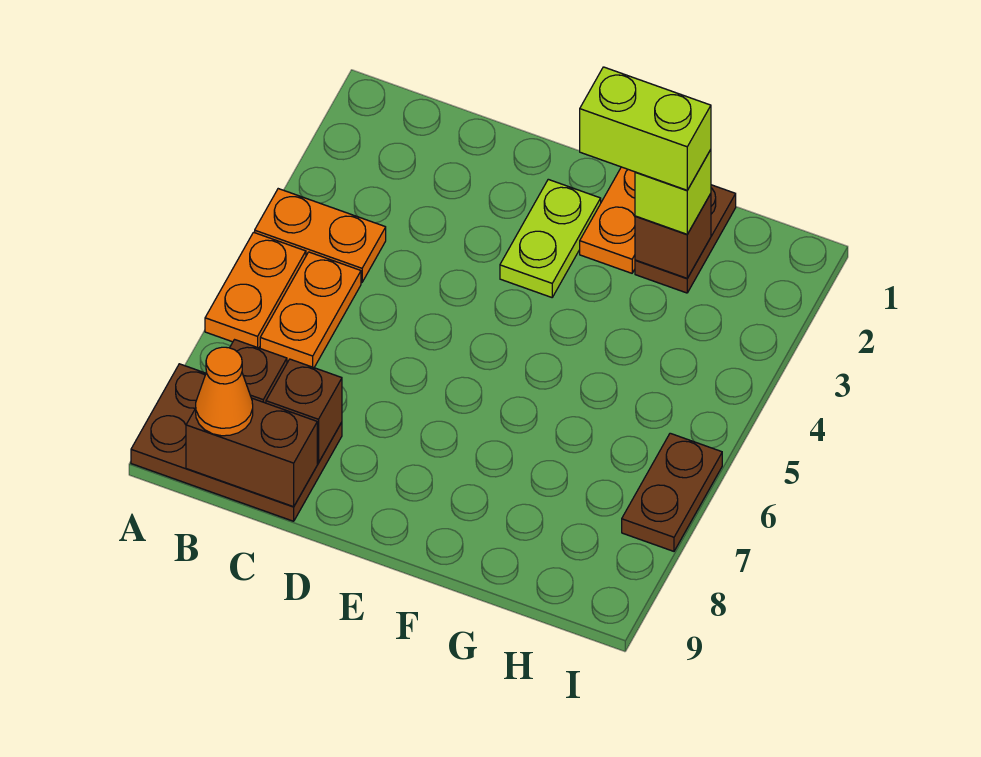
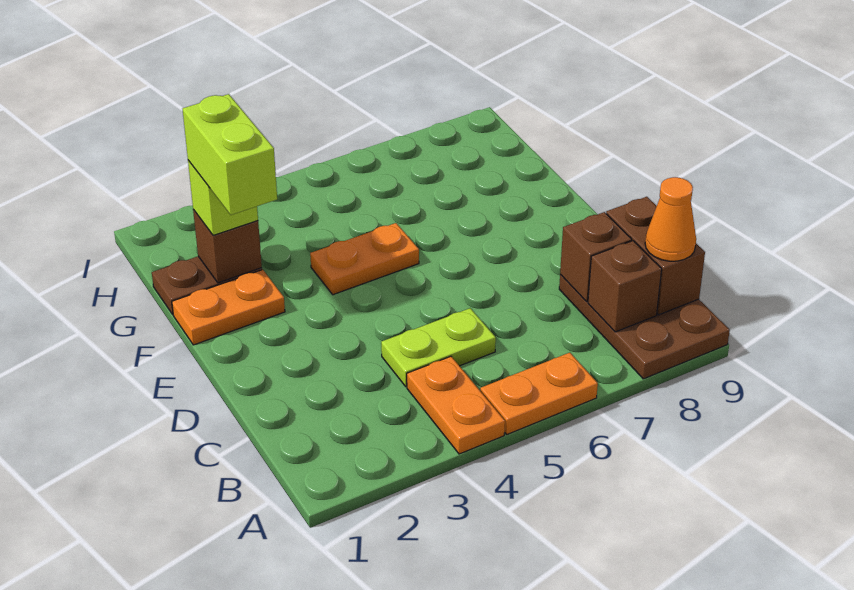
orange 1x2 plate [260,252,361,368] -> orange 1x2 plate moved to [310,223,419,295]
lime 1x2 plate [500,179,601,297] -> lime 1x2 plate moved to [381,308,496,386]
brown 1x2 plate [622,433,722,551] -> none

